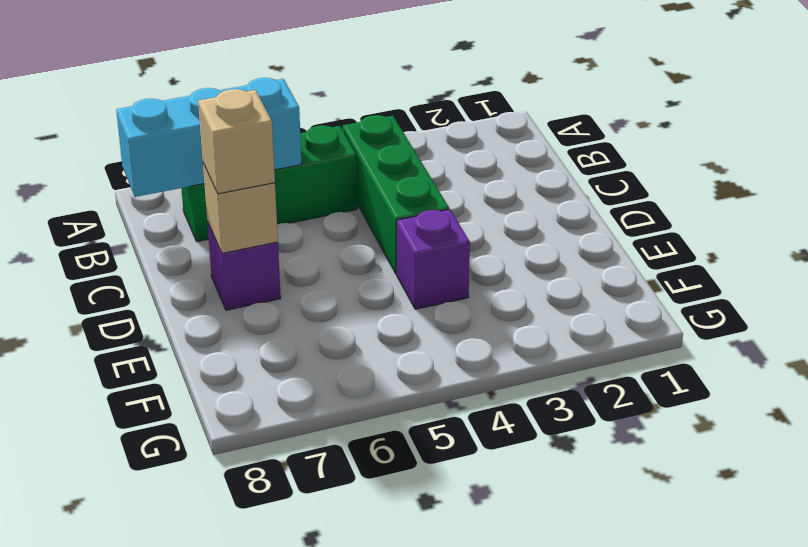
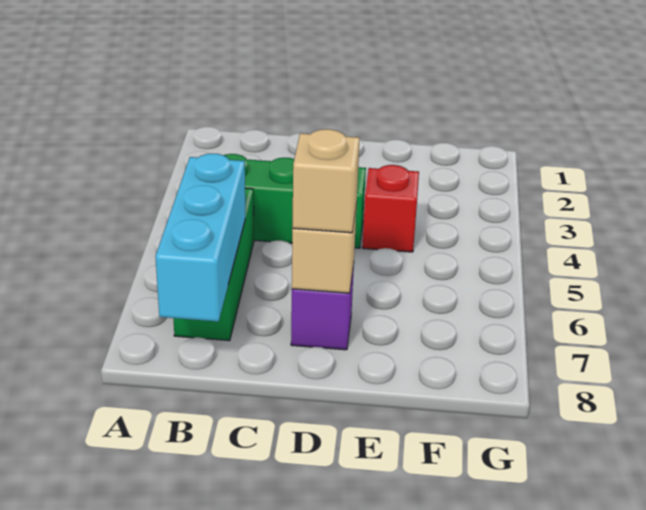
purple 1x1 brick [397,209,470,309] -> red 1x1 brick [362,165,419,252]

